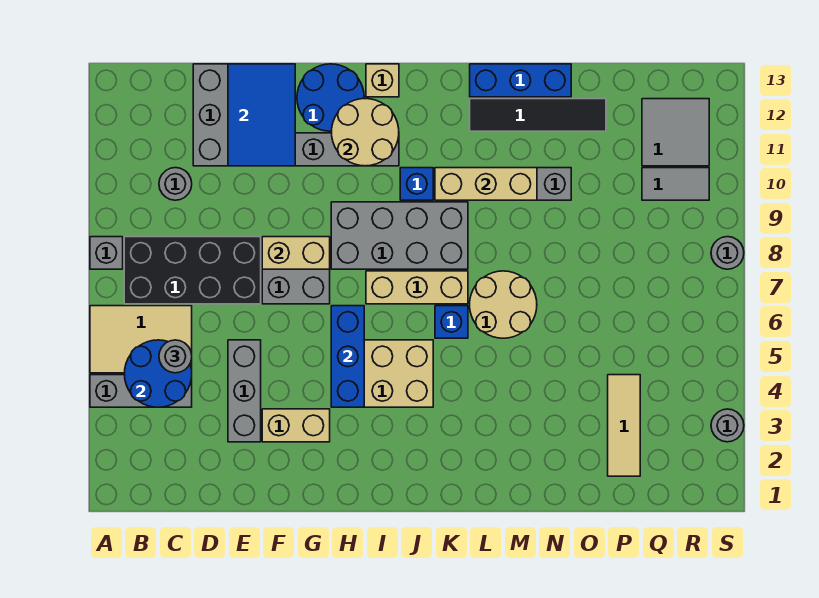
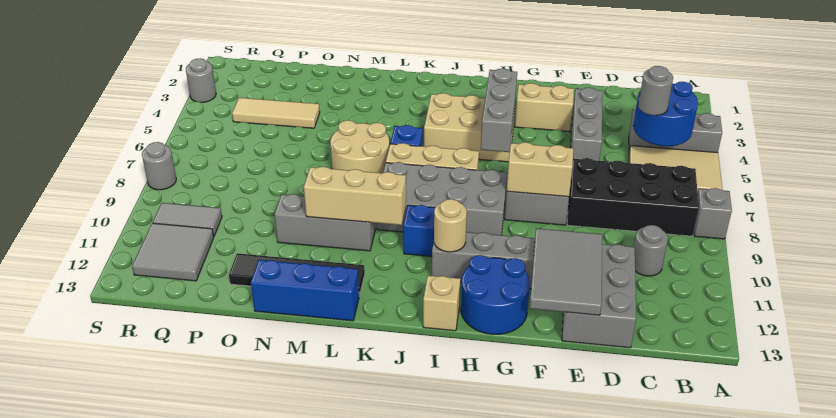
blue 2x3 tile [228,64,295,166] -> grey 2x3 tile [530,228,602,315]
blue 1x3 brick [331,306,364,407] -> grey 1x3 brick [481,68,517,152]
tan 2x2 round brick [332,99,399,166] -> tan 1x1 round brick [434,199,467,252]
tan 1x3 tile [608,375,640,476] -> tan 1x3 tile turned to [232,98,320,128]

